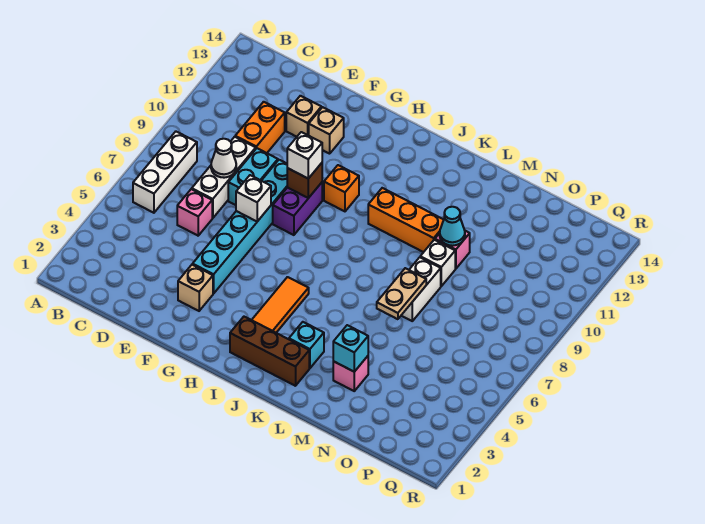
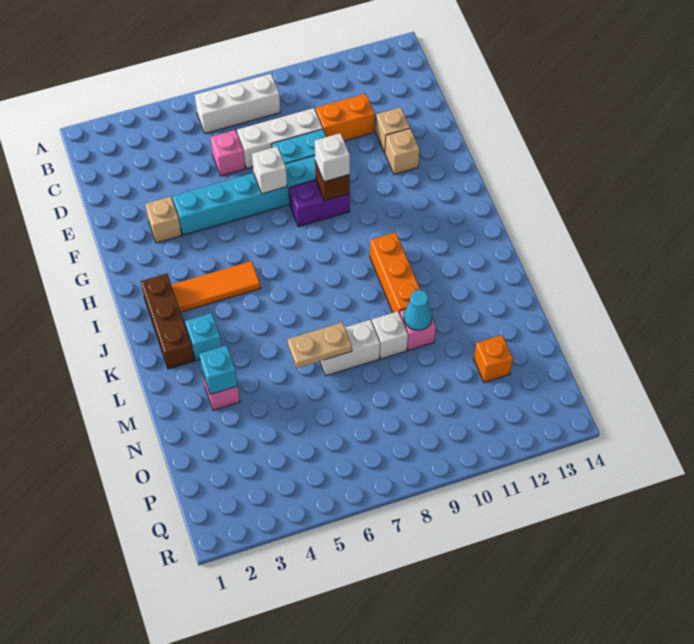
white 1x1 cone [211,139,236,178] -> none
orange 1x1 brick [324,165,359,211] -> orange 1x1 brick moved to [474,335,513,383]

